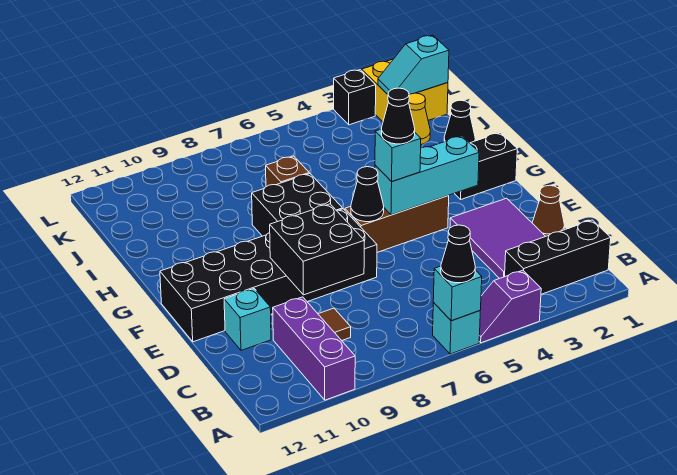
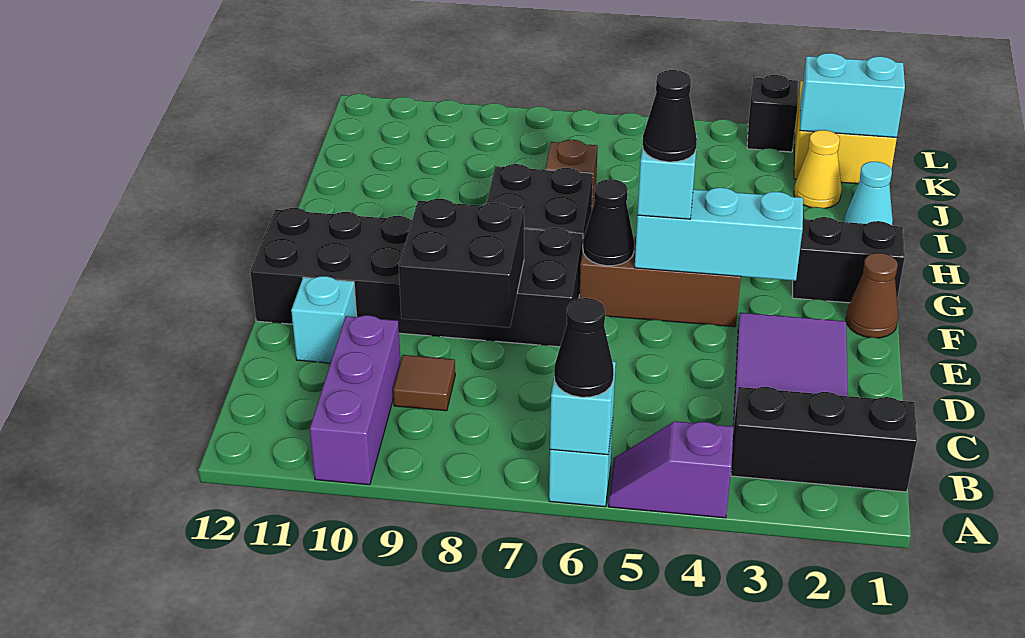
brown 1x1 cone [532,185,565,236] -> brown 1x1 cone moved to [846,253,898,338]
black 1x1 cone [444,100,475,143] -> cyan 1x1 cone [844,162,893,226]
cyan 1x2 slope [378,35,449,95] -> cyan 1x2 brick [800,53,905,137]

